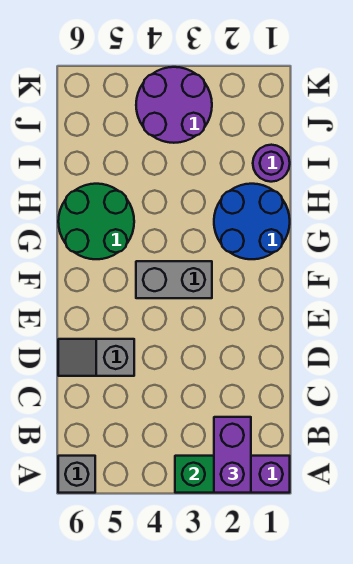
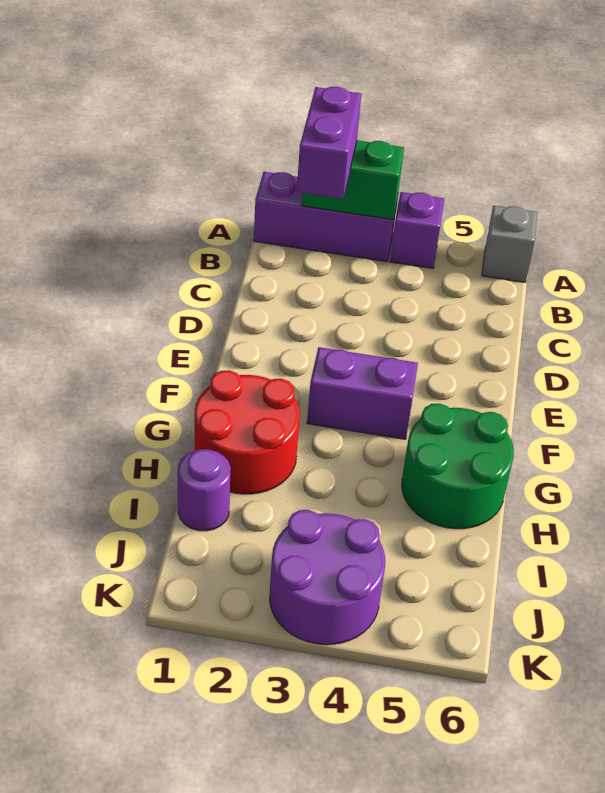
none -> purple 1x1 brick [390,192,444,268]
grey 1x2 slope [58,339,134,376] -> none
grey 1x2 brick [136,261,212,298] -> purple 1x2 brick [307,347,418,439]
blue 2x2 round brick [214,184,290,259] -> red 2x2 round brick [195,370,300,494]

